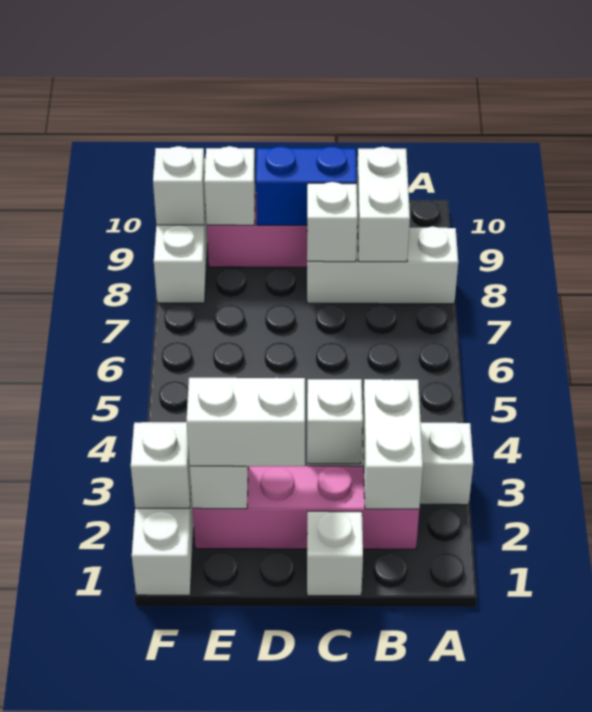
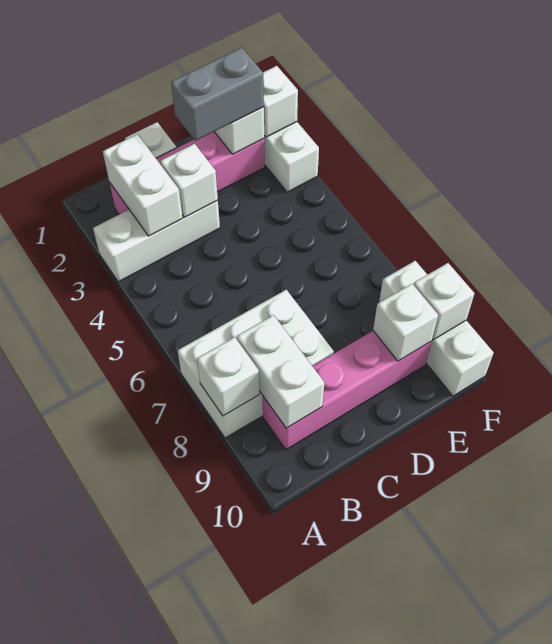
white 1x3 brick [307,227,458,304] -> white 2x3 brick [177,290,334,438]
white 1x1 brick [307,182,357,262] -> white 1x1 brick moved to [197,337,259,416]
blue 1x2 brick [256,146,357,225] -> none
white 1x2 brick [187,378,305,467] -> grey 1x2 brick [171,48,264,141]

